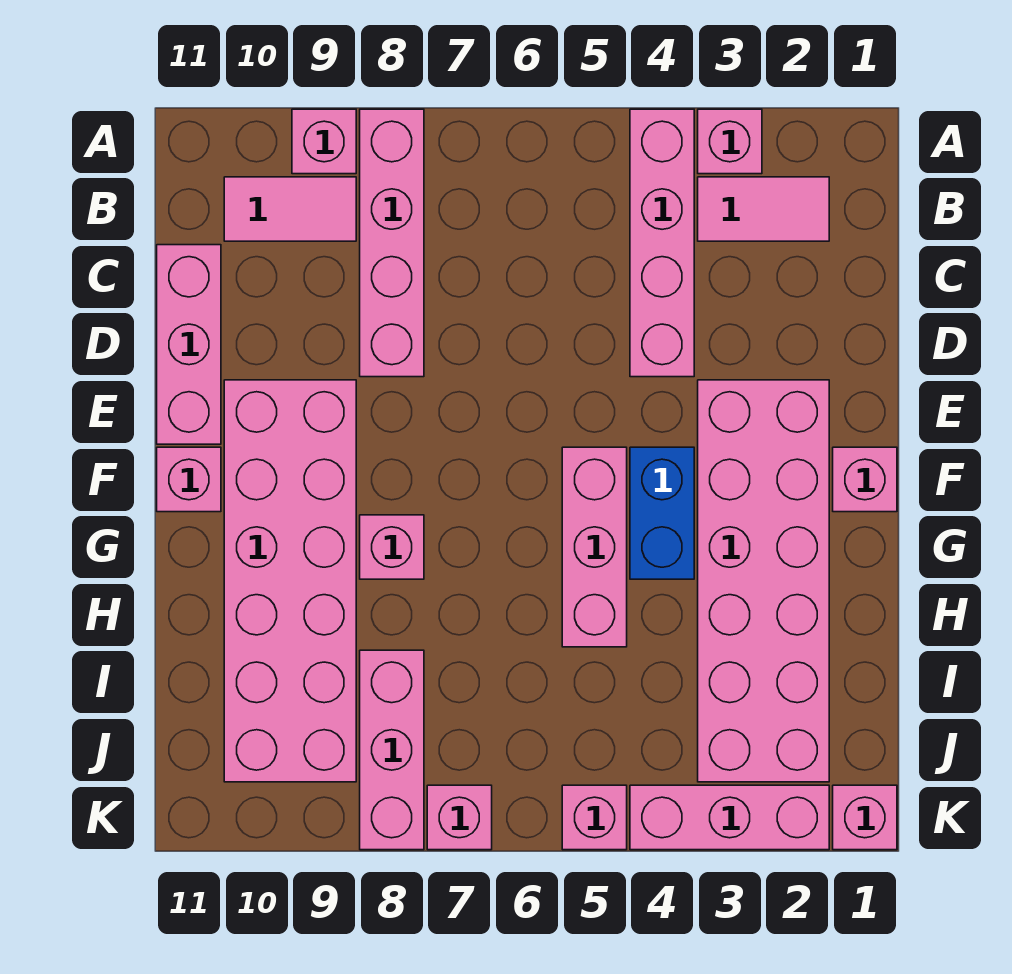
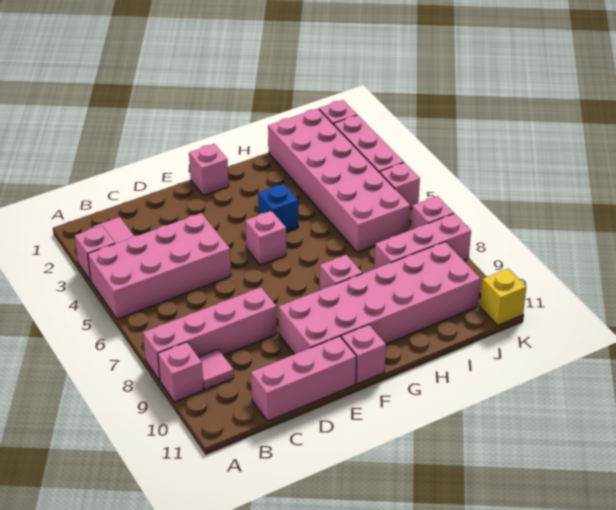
pink 1x4 brick [630,109,694,377] -> pink 2x4 brick [88,213,231,319]
pink 1x2 tile [224,177,356,241] -> pink 1x1 tile [199,349,234,390]
pink 2x6 brick [698,380,829,782] -> pink 2x6 brick turned to [268,109,410,252]
blue 1x2 brick [630,447,694,579] -> blue 1x1 brick [258,184,298,232]
pink 1x3 brick [562,447,627,647] -> pink 1x1 brick [245,211,286,265]
none -> yellow 1x1 brick [480,268,526,325]

